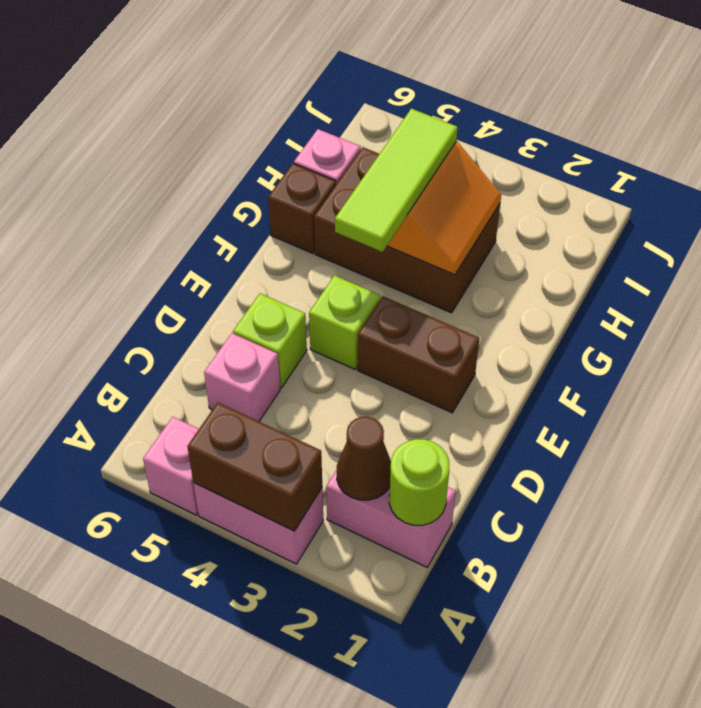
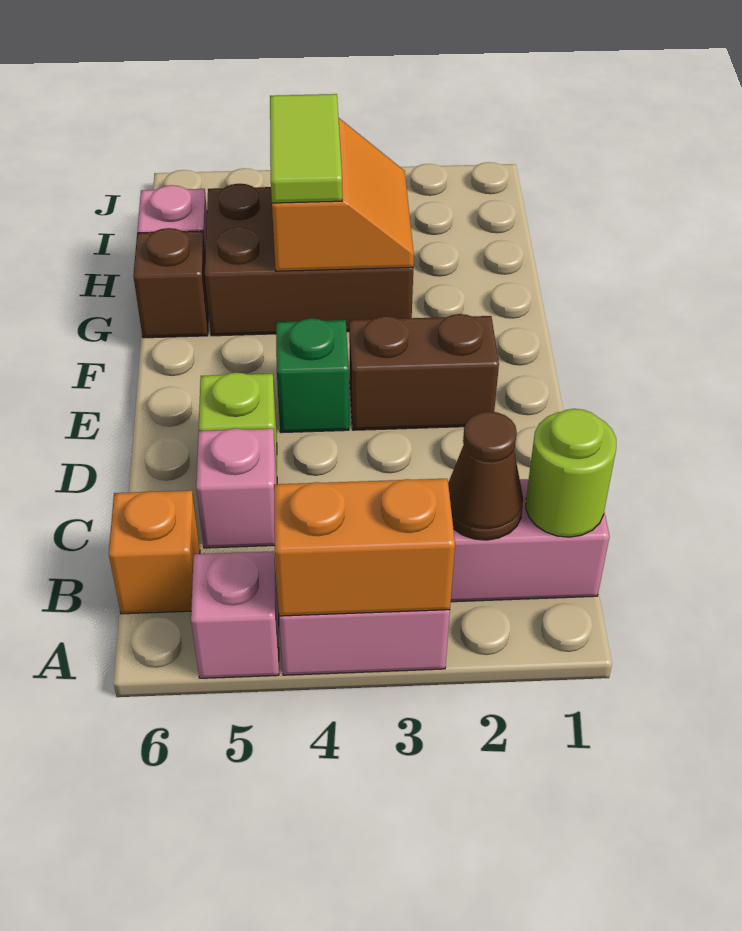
brown 1x2 brick [187,402,322,531] -> orange 1x2 brick [274,479,455,616]
none -> orange 1x1 brick [109,490,200,614]
lime 1x1 brick [309,275,380,369] -> green 1x1 brick [276,318,349,433]
lime 1x3 tile [335,109,458,252] -> lime 1x2 tile [270,94,342,203]

